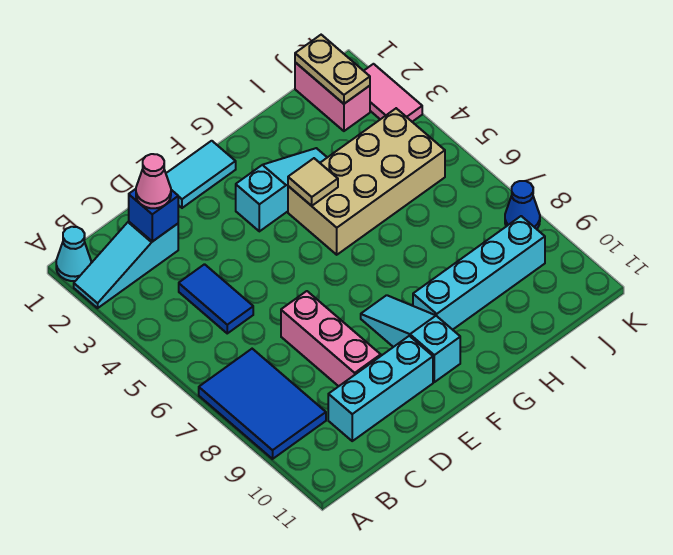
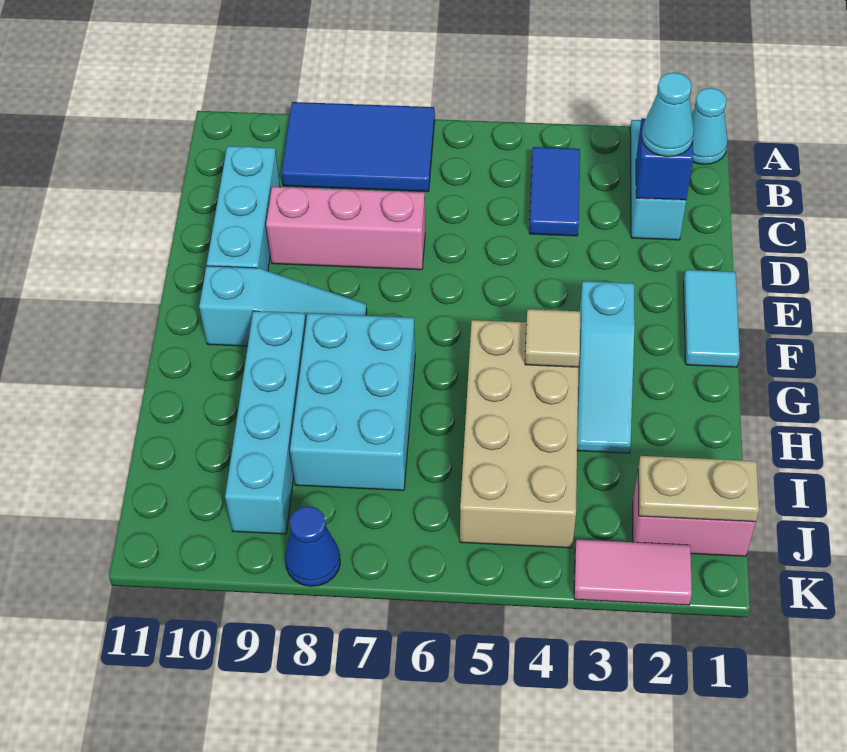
pink 1x1 cone [136,154,171,208] -> cyan 1x1 cone [642,72,694,157]
blue 1x2 tile [179,264,253,333] -> blue 1x2 tile turned to [529,147,580,236]
none -> cyan 2x3 brick [290,313,415,490]

